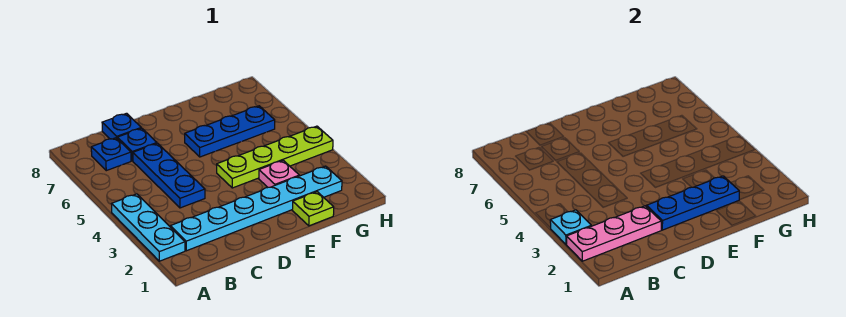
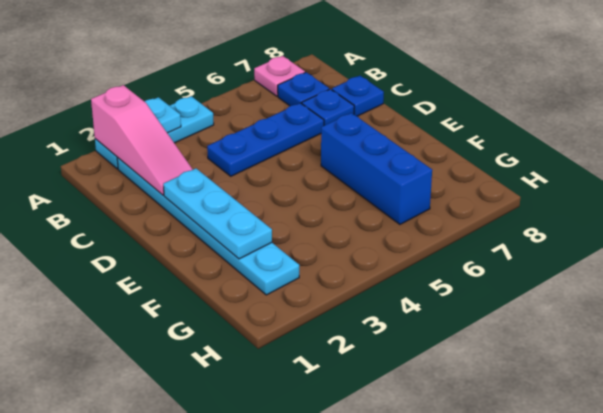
pink 1x3 plate [566,206,661,261] -> pink 1x3 slope [91,85,193,195]
blue 1x3 plate [647,176,739,230] -> cyan 1x3 plate [163,168,272,259]
lime 1x4 plate [217,126,333,188] -> none
blue 1x3 plate [185,106,275,157] -> blue 1x3 brick [321,113,432,224]
lime 1x1 plate [292,192,334,226] -> none
pink 1x1 plate [259,160,299,187] -> pink 1x1 plate moved to [254,56,305,96]

